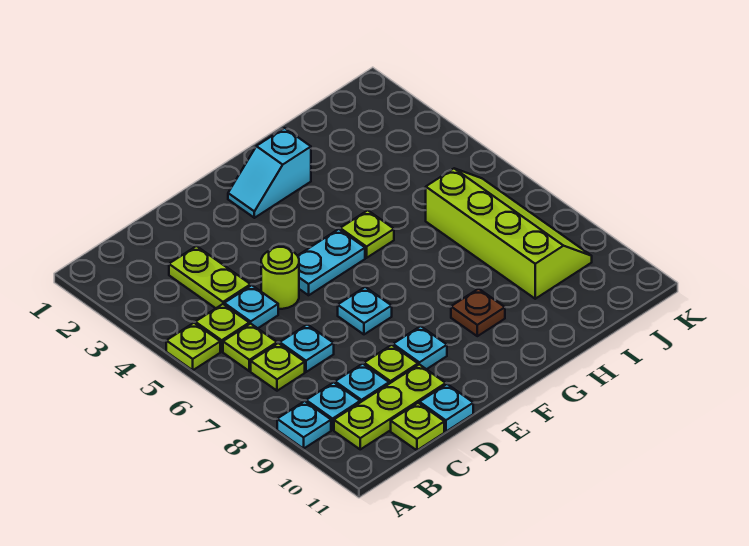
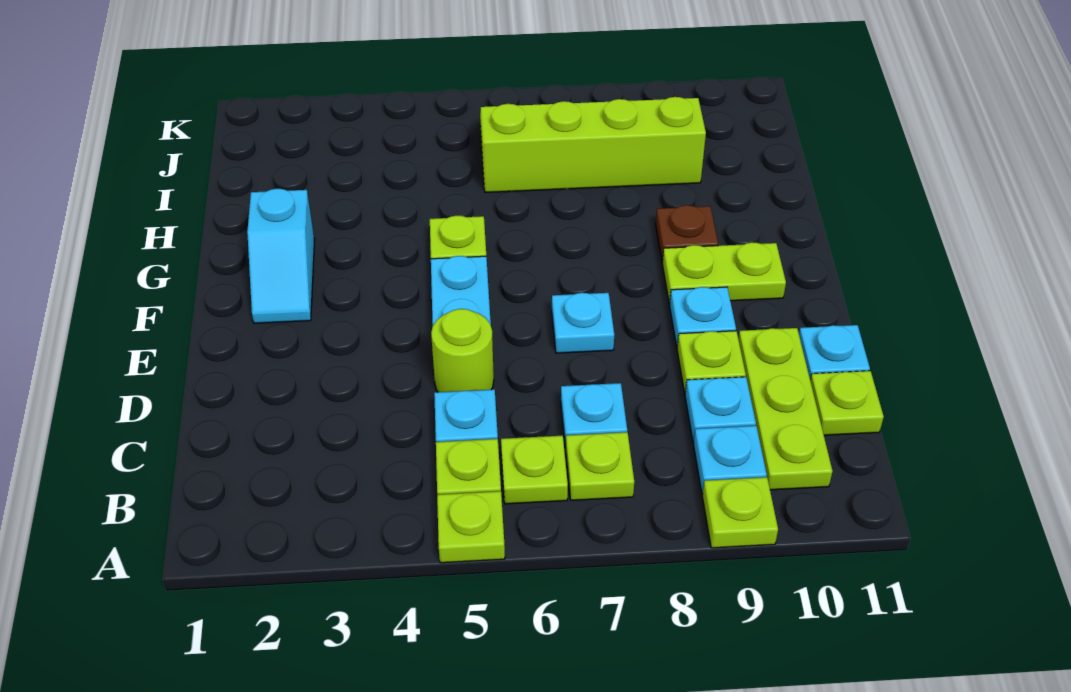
cyan 1x1 plate [277,401,331,449] -> lime 1x1 plate [702,477,778,548]
lime 1x2 plate [169,246,251,308] -> lime 1x2 plate moved to [662,242,786,303]

